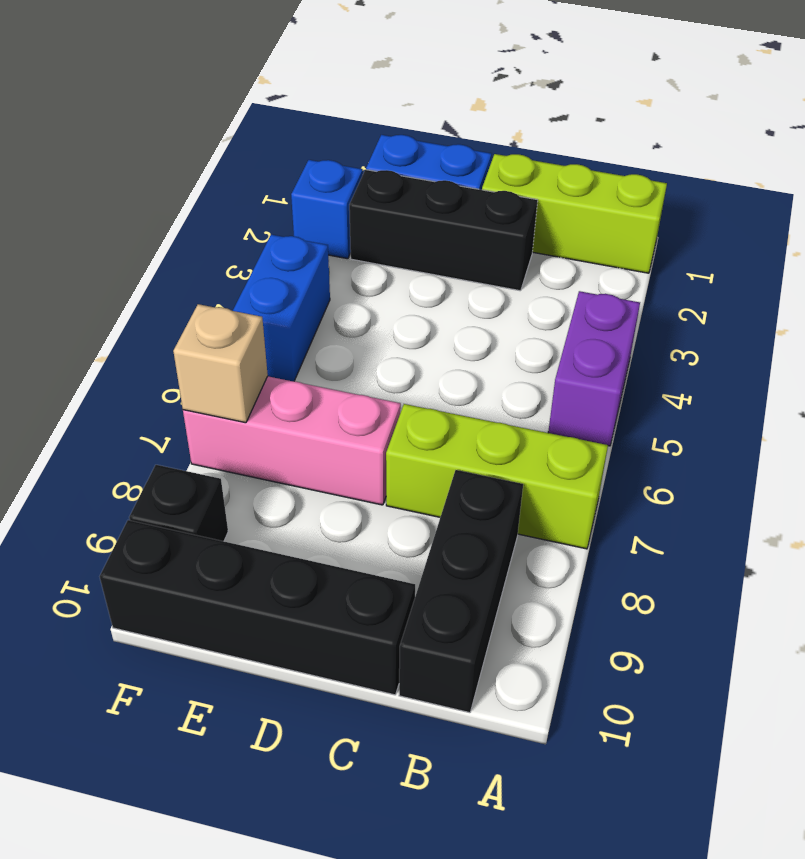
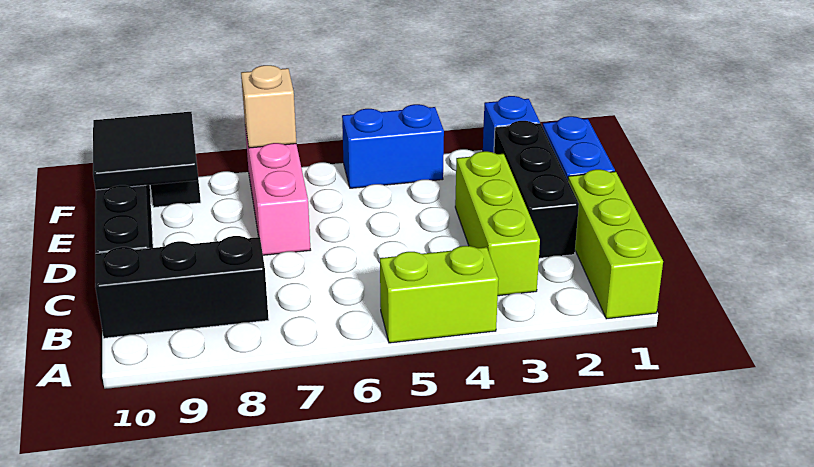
purple 1x2 brick [548,291,640,446] -> lime 1x2 brick [380,246,498,343]
lime 1x3 brick [386,404,608,549] -> lime 1x3 brick moved to [455,151,540,296]
none -> black 2x2 tile [93,112,198,190]

